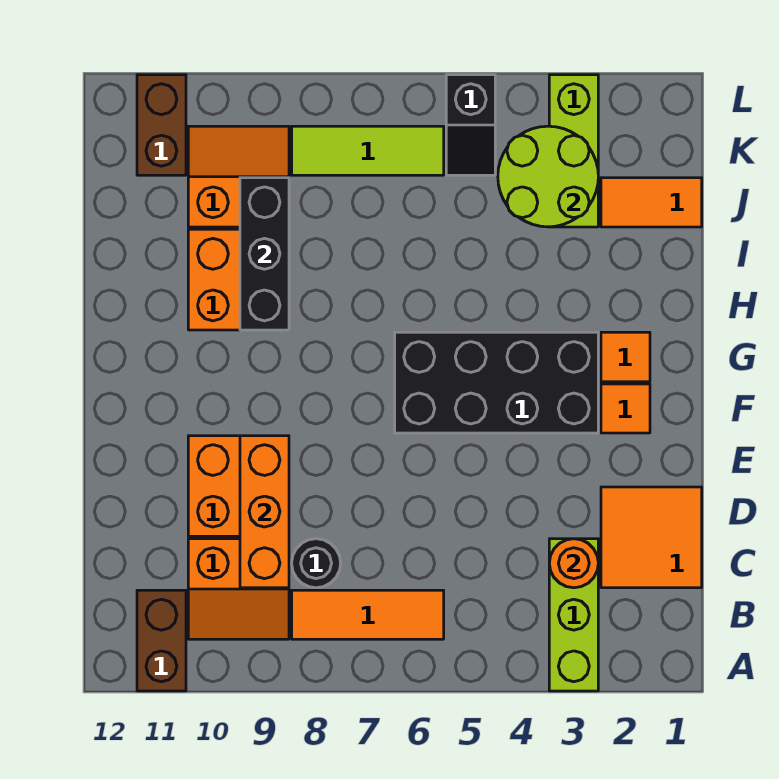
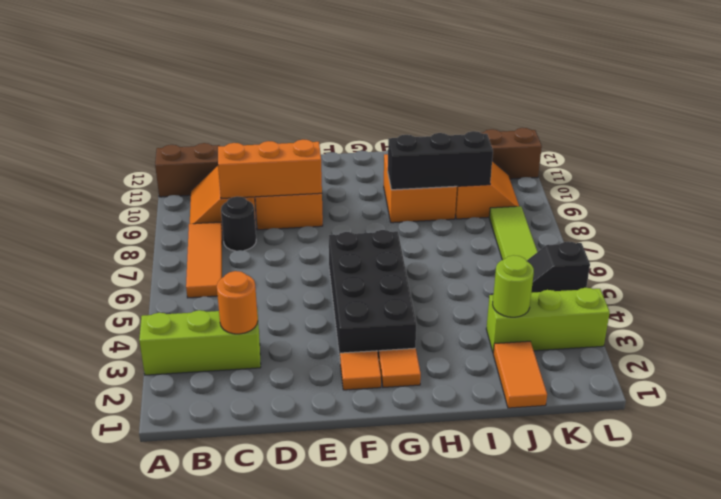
orange 2x2 tile [601,487,702,588] -> none
lime 2x2 round brick [498,126,598,227] -> lime 1x1 round brick [493,255,534,317]

